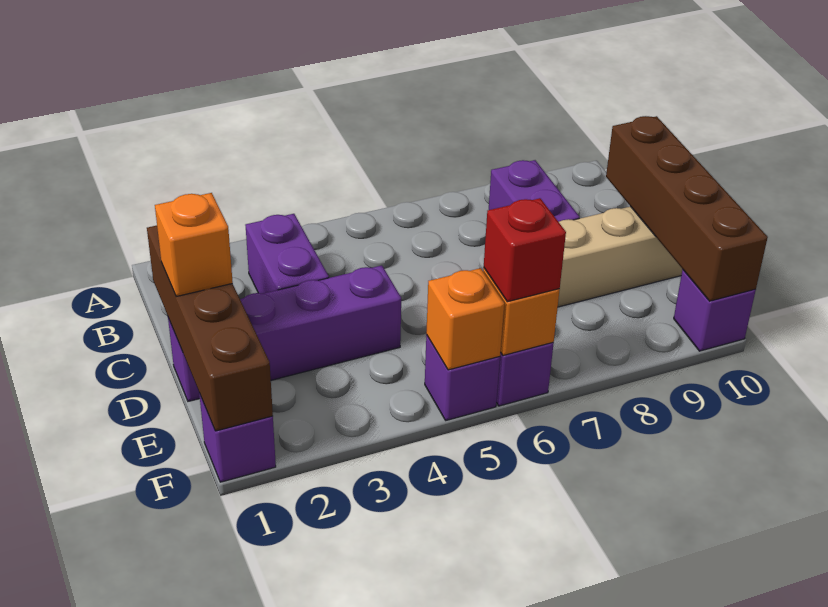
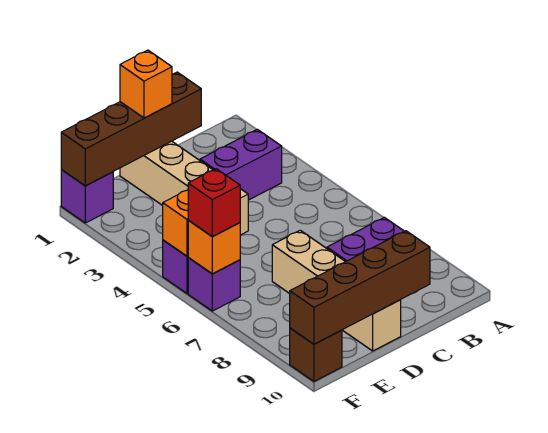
purple 1x4 brick [168,265,401,401] -> tan 1x4 brick [120,141,248,235]
purple 1x1 brick [674,270,756,351] -> brown 1x1 brick [290,328,342,381]

